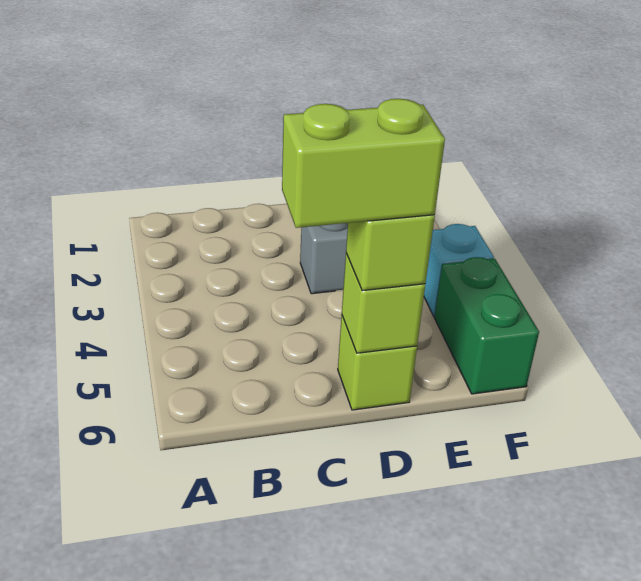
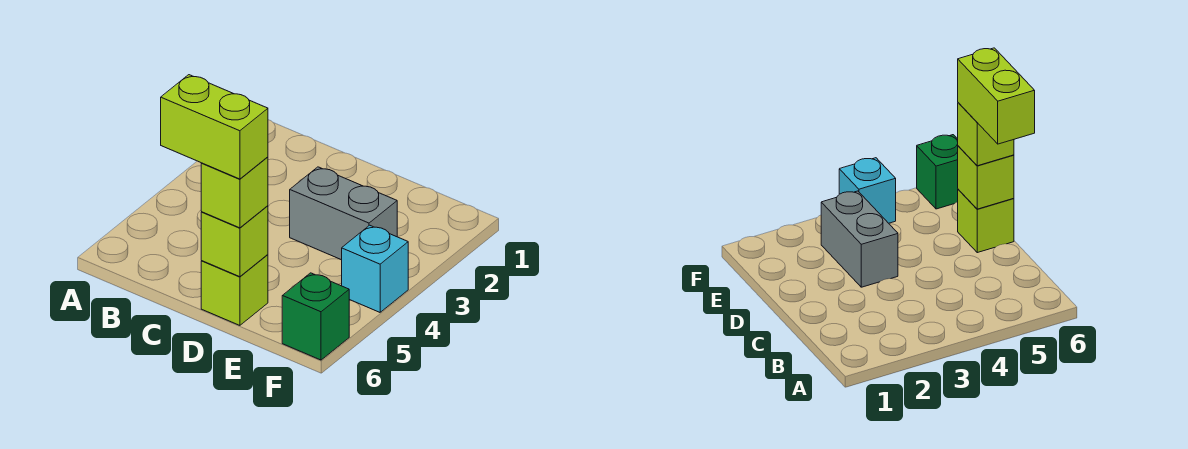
green 1x2 brick [434,257,539,394] -> green 1x1 brick [282,273,349,360]

